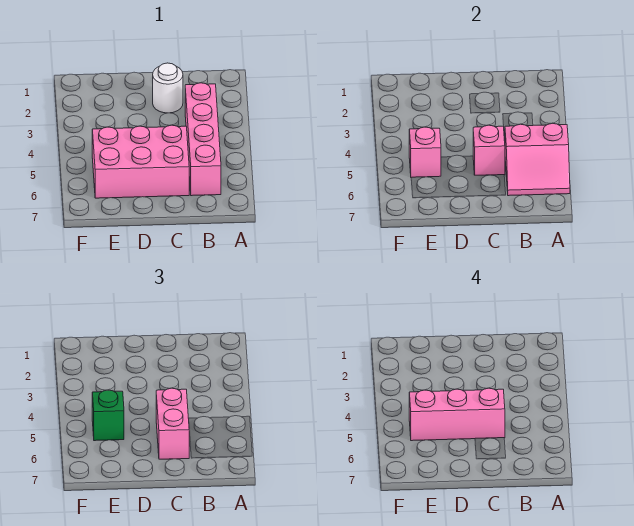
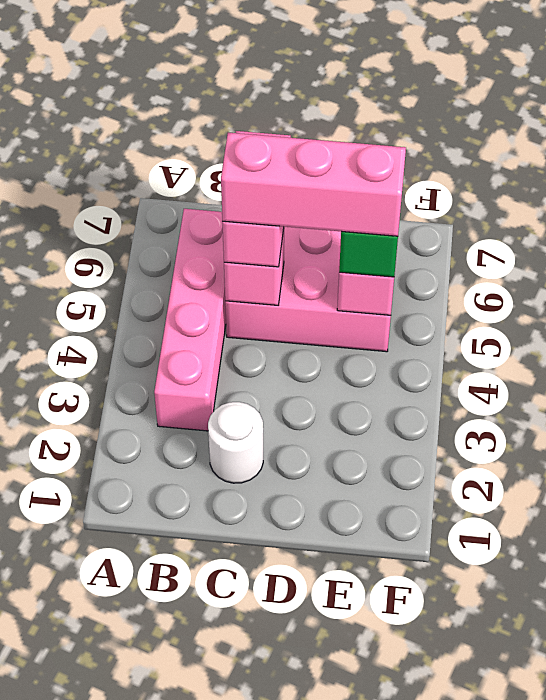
pink 2x2 slope [505,123,570,196] -> none

